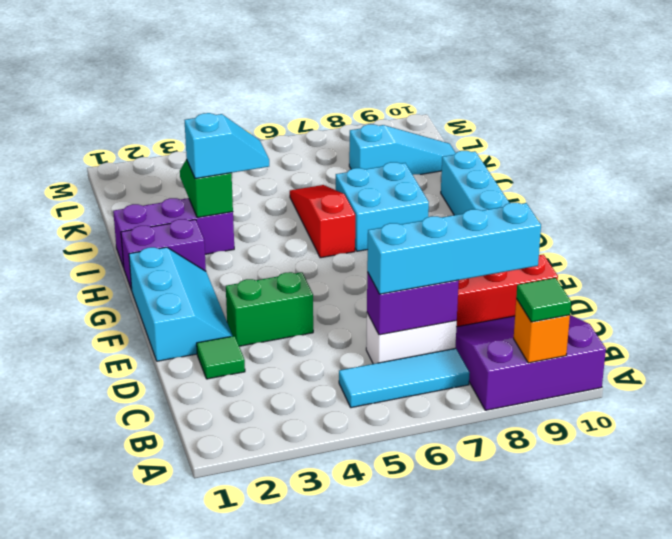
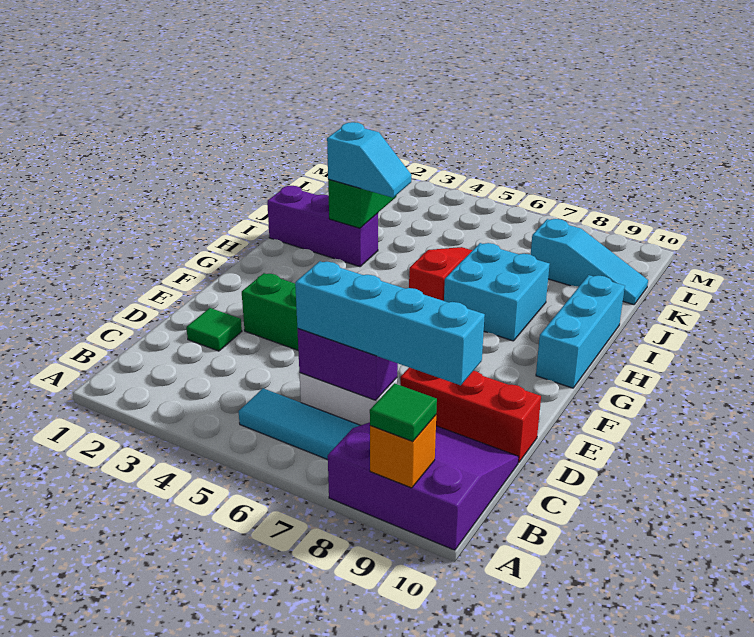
cyan 2x3 slope [129,247,233,361] -> none
purple 1x2 brick [121,219,206,290] -> none

